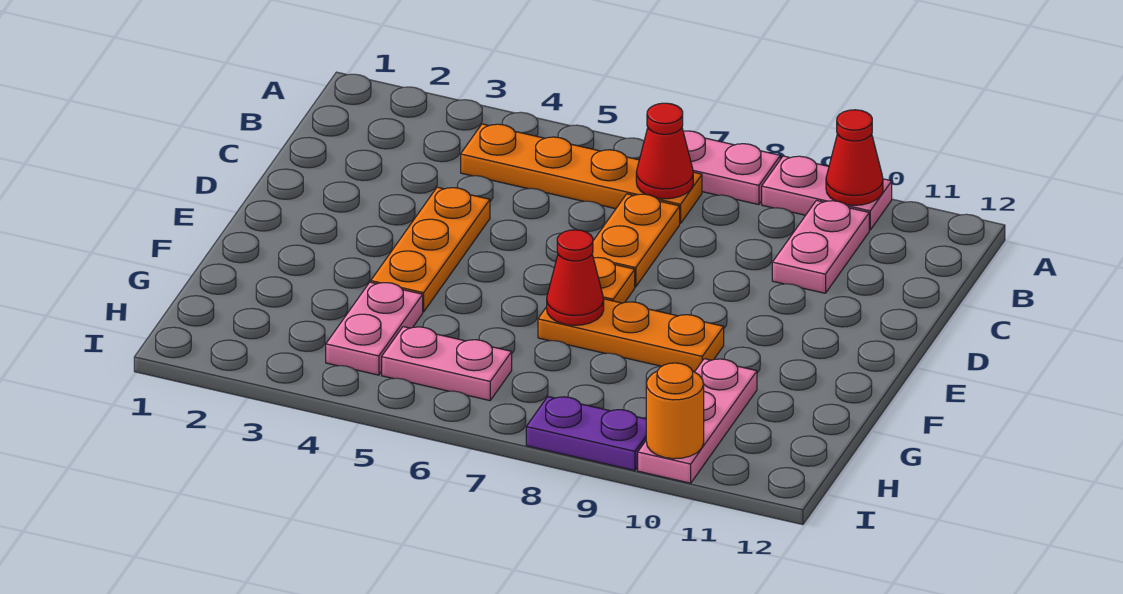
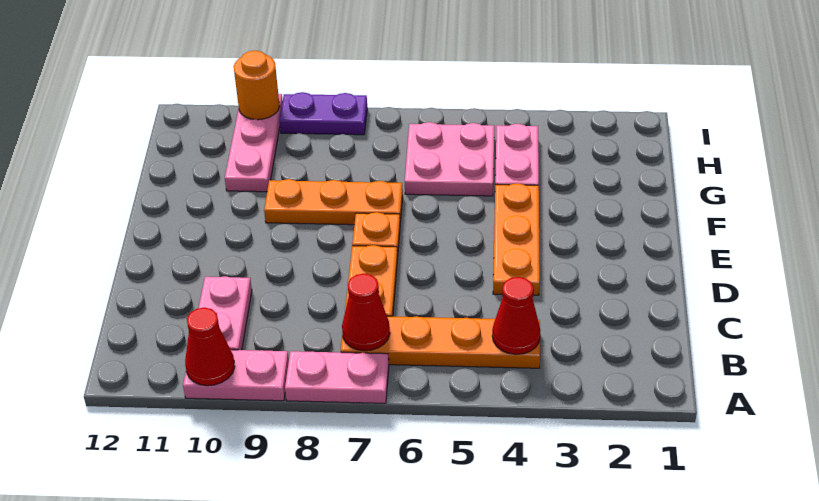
red 1x1 cone [547,230,604,325] -> red 1x1 cone moved to [492,277,540,354]
pink 1x2 plate [382,327,512,401] -> pink 2x2 plate [405,122,494,196]

